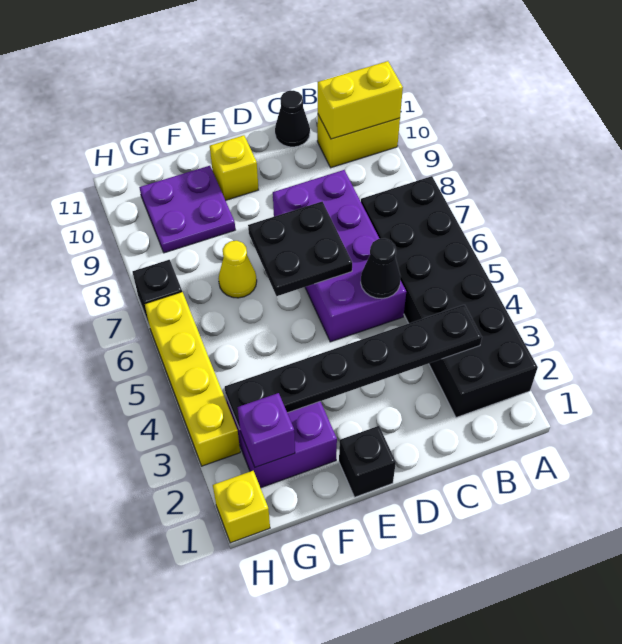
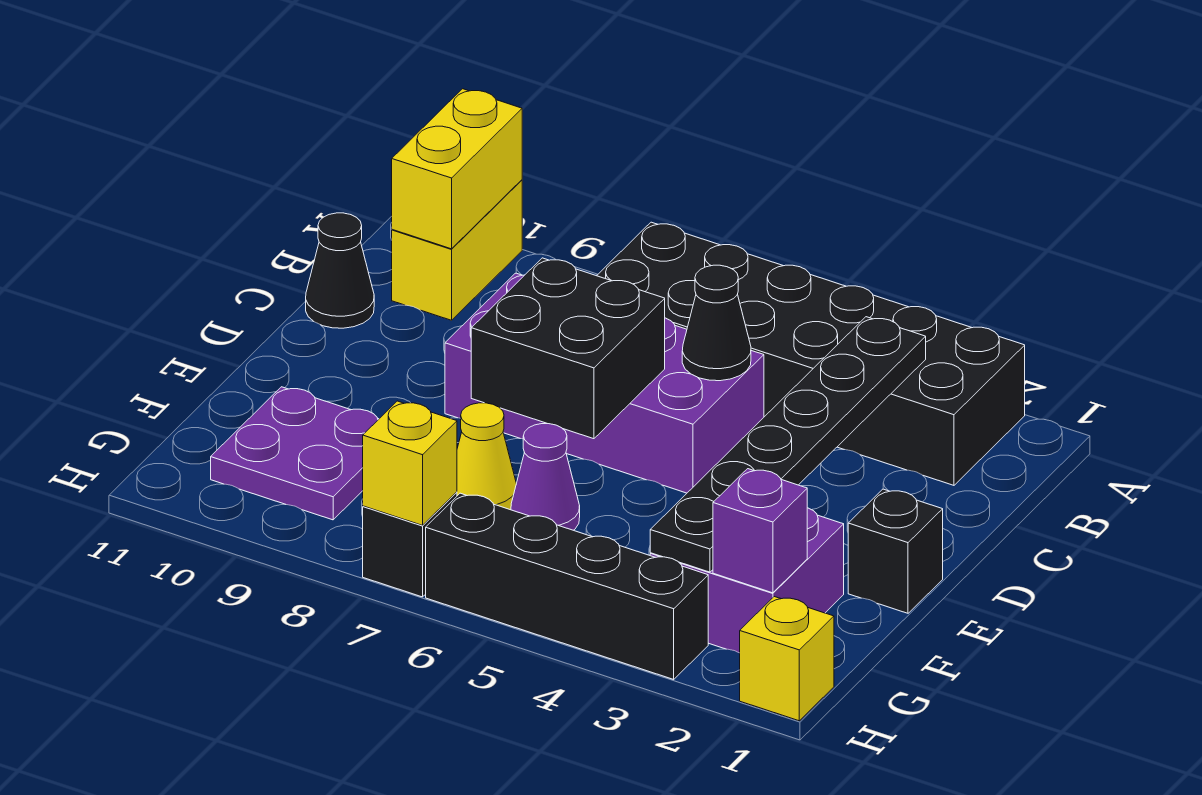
black 2x2 plate [248,202,352,296] -> black 2x2 brick [471,258,665,439]
yellow 1x1 brick [210,135,259,200] -> yellow 1x1 brick moved to [363,401,457,525]
none -> purple 1x1 cone [511,424,580,530]
yellow 1x4 brick [145,292,240,466] -> black 1x4 brick [426,493,708,679]

